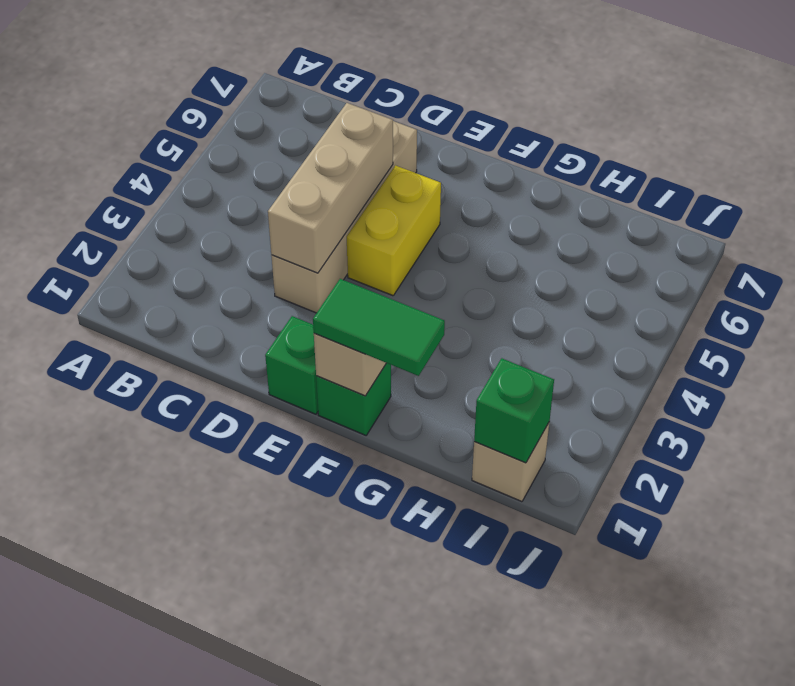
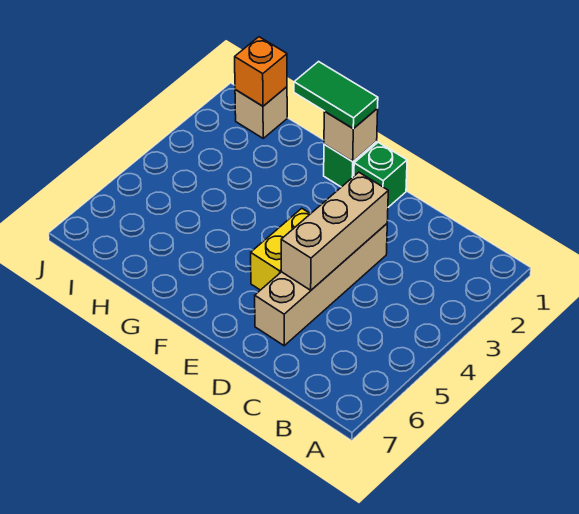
green 1x1 brick [474,358,554,463] -> orange 1x1 brick [235,37,287,106]

